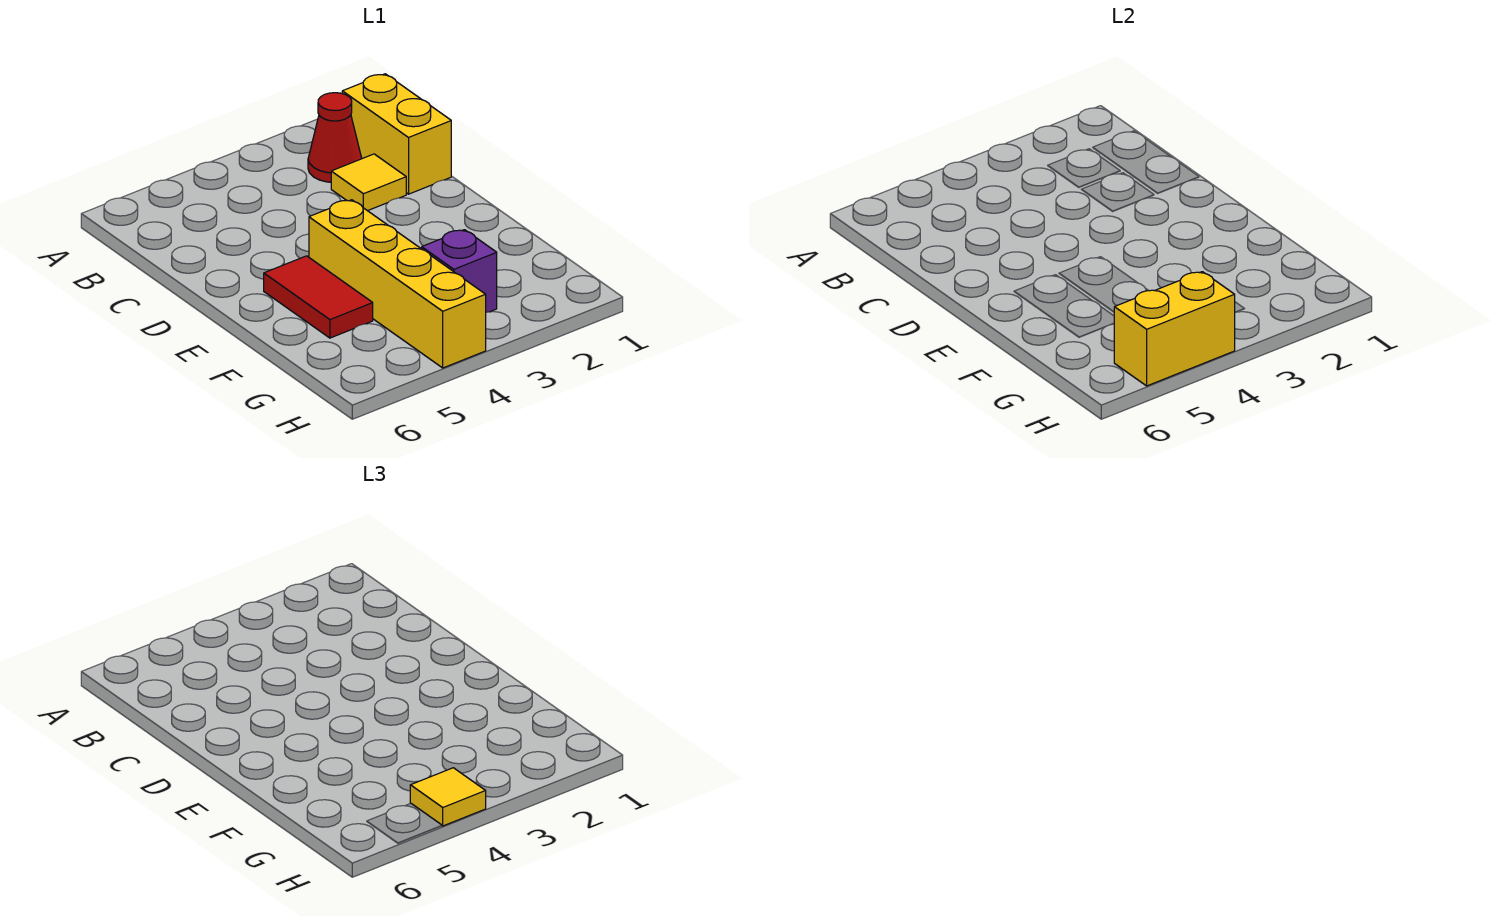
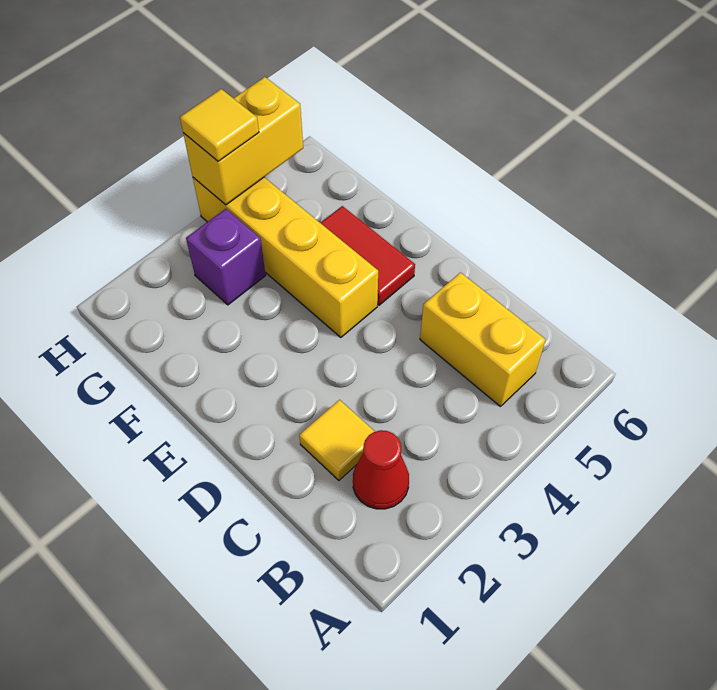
yellow 1x2 brick [342,74,451,194] -> yellow 1x2 brick moved to [420,273,546,407]

